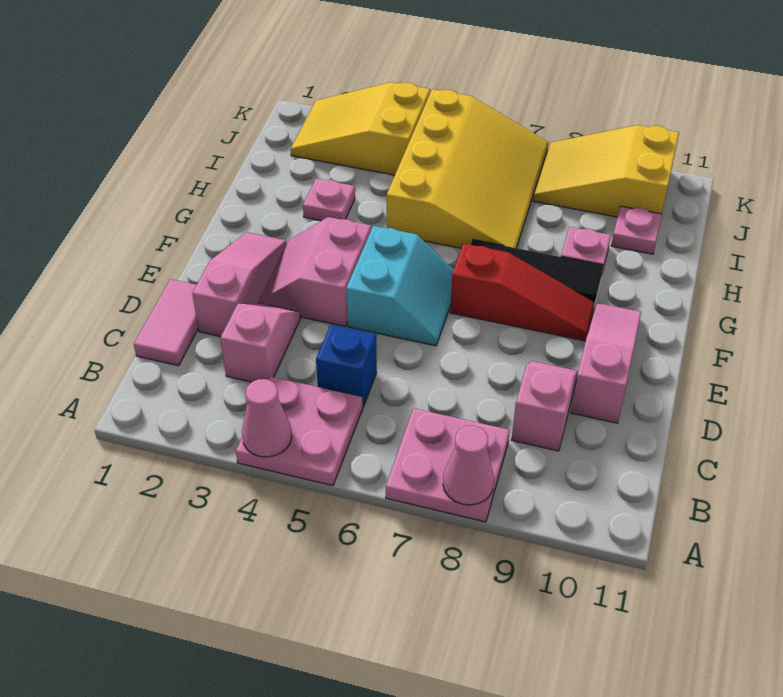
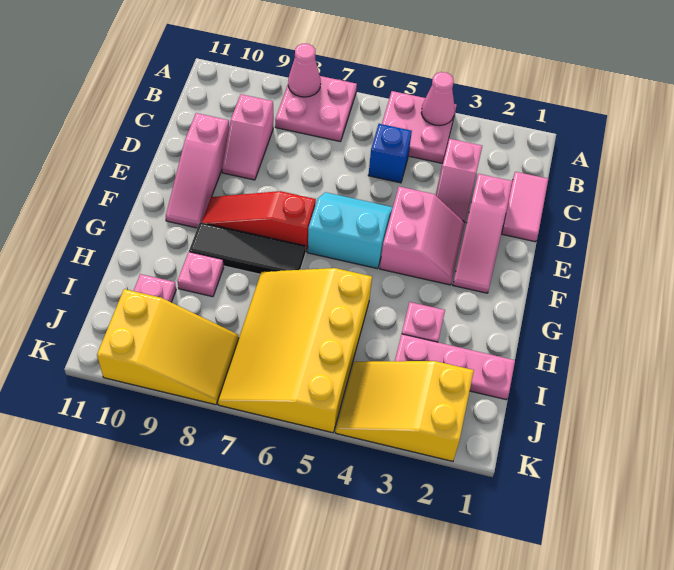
cyan 2x2 slope [346,226,454,346] -> cyan 2x2 slope turned to [308,192,393,269]
none -> pink 1x3 plate [395,334,515,400]
yellow 2x3 slope [291,82,430,175] -> yellow 2x3 slope turned to [336,361,474,461]

